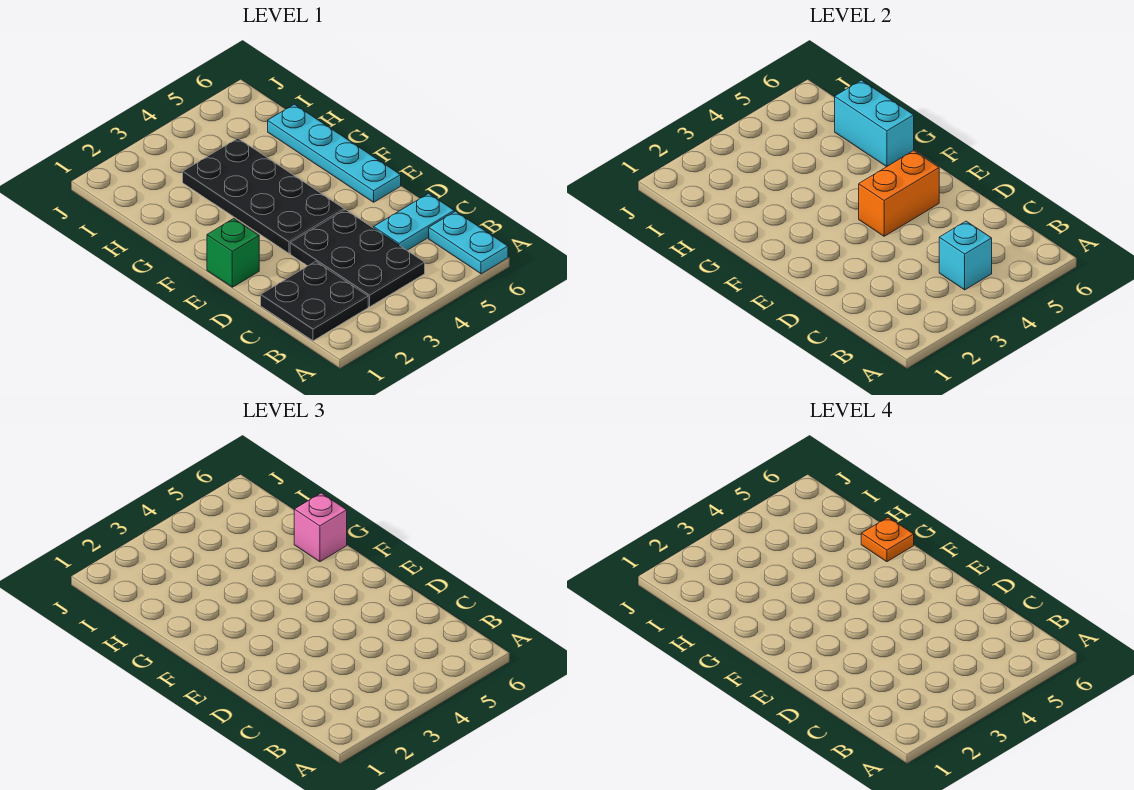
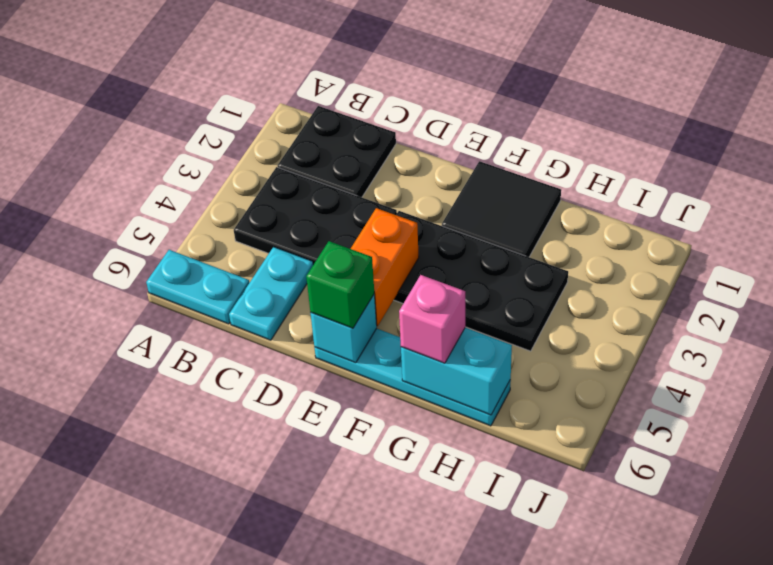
cyan 1x1 brick [939,221,992,290] -> cyan 1x1 brick moved to [311,294,377,363]
green 1x1 brick [207,219,259,287] -> green 1x1 brick moved to [306,241,374,328]
none -> black 2x2 tile [442,161,561,257]
orange 1x1 plate [861,517,914,562] -> none

